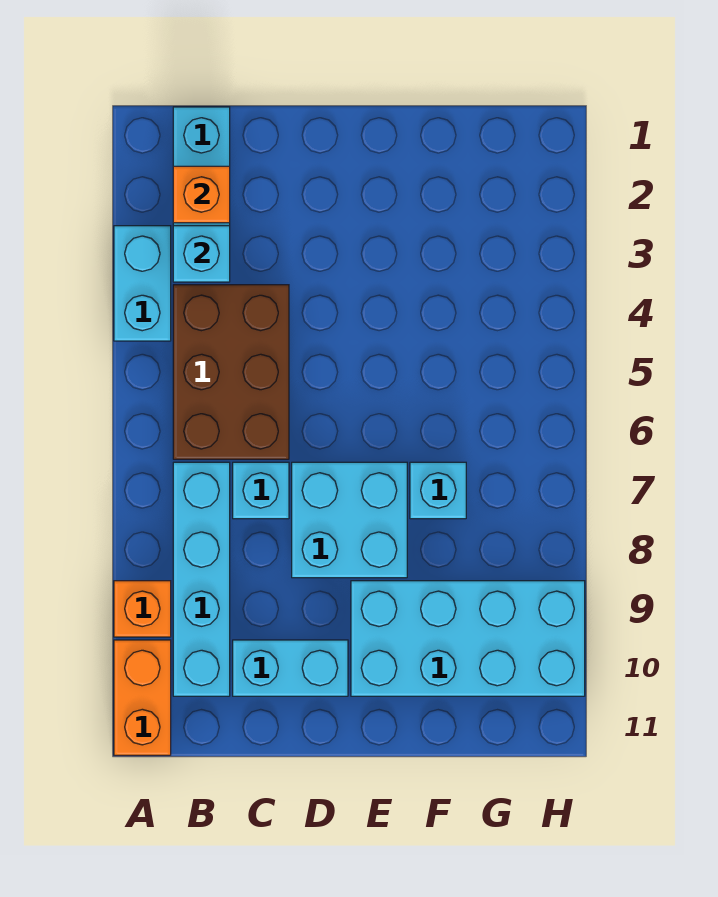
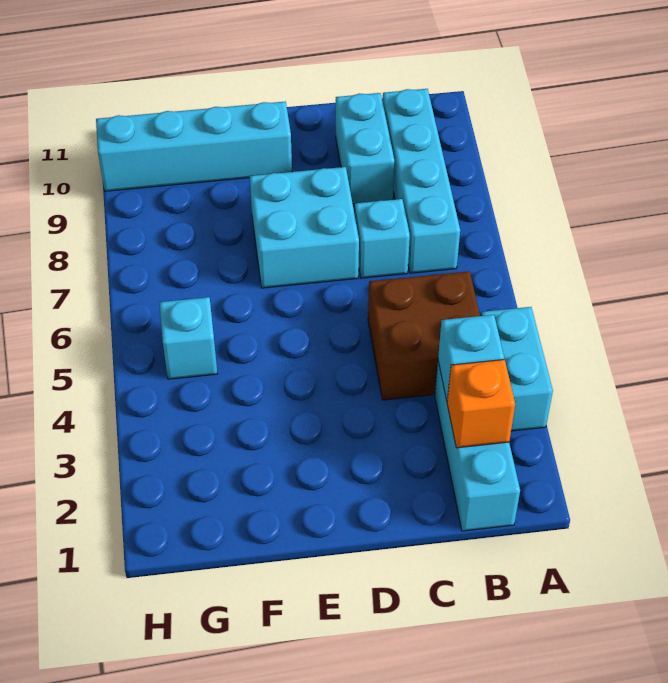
orange 1x1 brick [114,581,171,637] -> none
orange 1x2 brick [114,640,171,755] -> none
brown 2x3 brick [173,285,289,459] -> brown 2x2 brick [368,271,480,400]
cyan 1x2 brick [233,640,348,696] -> cyan 1x2 brick turned to [336,93,394,204]
cyan 2x4 brick [351,581,585,696] -> cyan 1x4 brick [96,101,292,191]
cyan 1x1 brick [410,462,466,519] -> cyan 1x1 brick moved to [159,297,217,379]

